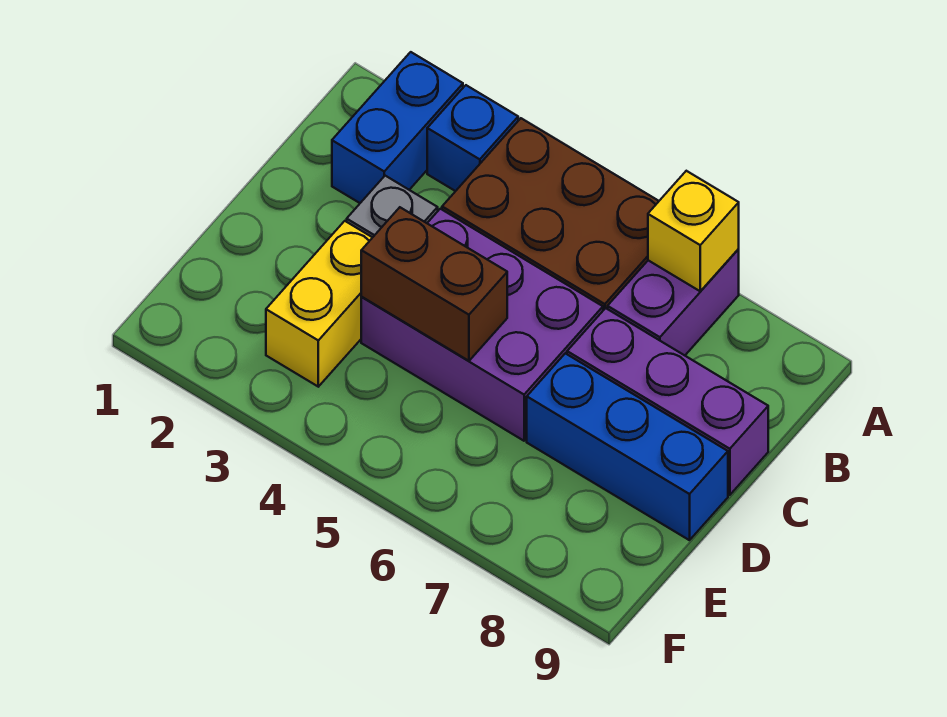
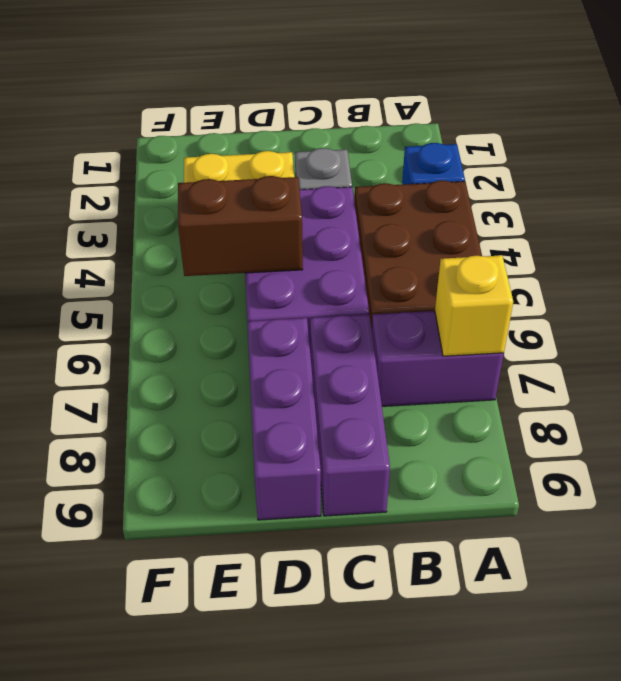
blue 1x2 brick [332,52,463,203] -> none
brown 1x2 brick [361,207,507,361] -> brown 1x2 brick turned to [178,176,303,276]
blue 1x3 brick [527,353,728,540] -> purple 1x3 brick [247,318,321,520]

